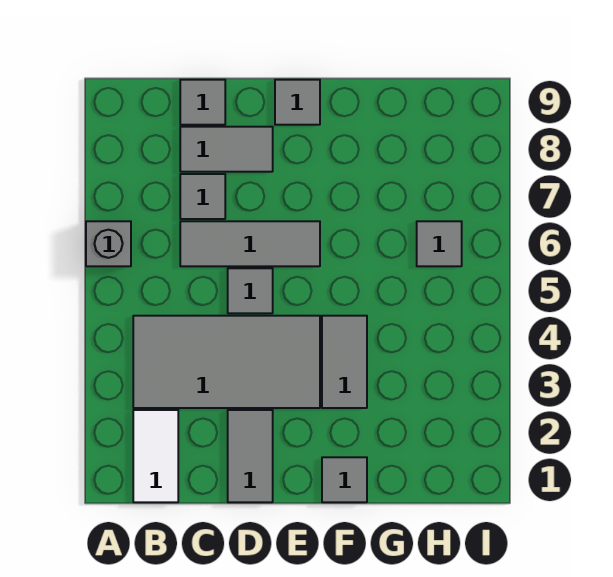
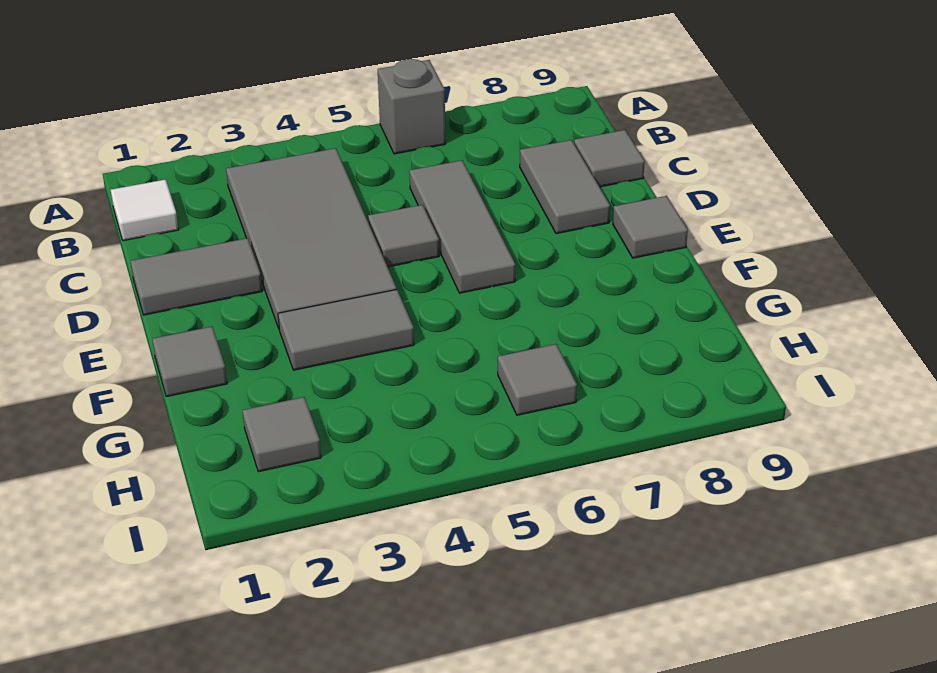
white 1x2 tile [133,410,178,502] -> white 1x1 tile [111,179,179,241]
grey 1x1 tile [180,174,225,219] -> grey 1x1 tile moved to [243,397,321,472]

